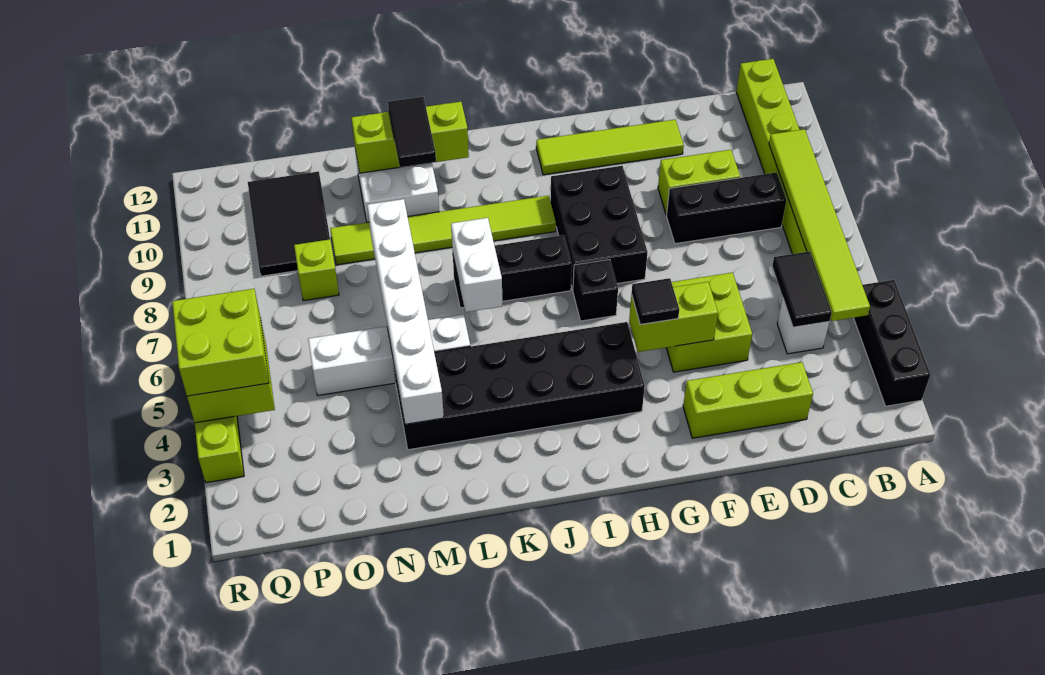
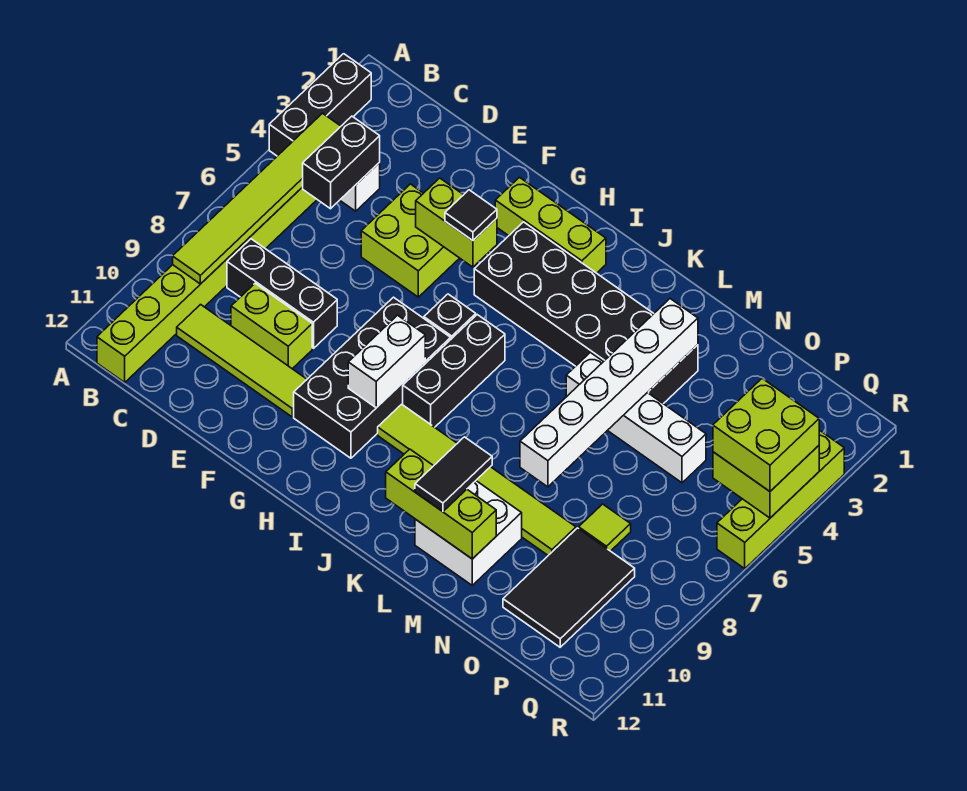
black 1x2 tile [772,251,832,327] -> black 1x2 brick [303,116,380,209]
lime 1x3 brick [683,362,813,438] -> lime 1x3 brick moved to [495,177,606,273]
lime 1x4 tile [536,120,684,175] -> lime 1x4 tile moved to [177,305,307,417]
black 2x3 brick [551,166,648,290] -> black 2x4 brick [294,297,451,458]
black 1x3 brick [453,235,572,308] -> black 1x3 brick turned to [403,315,505,427]
white 1x2 brick [451,218,502,312] -> white 1x2 brick moved to [348,315,425,408]
lime 1x1 brick [294,239,339,301] -> lime 1x1 tile [579,504,631,551]

